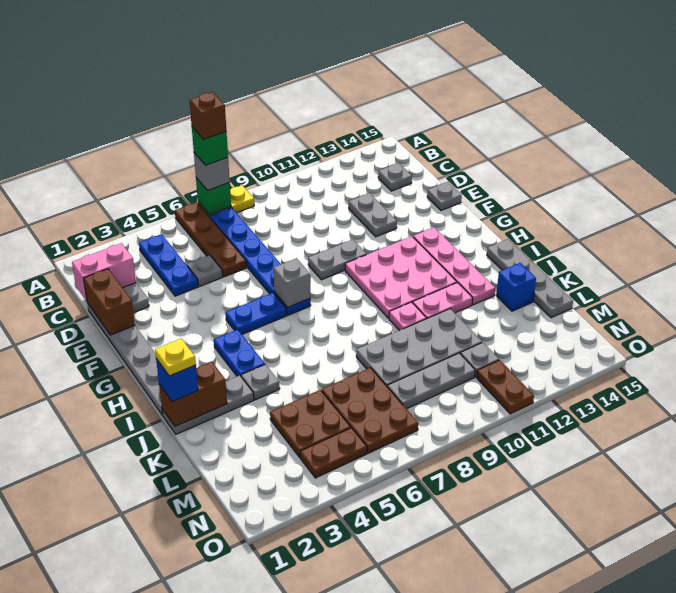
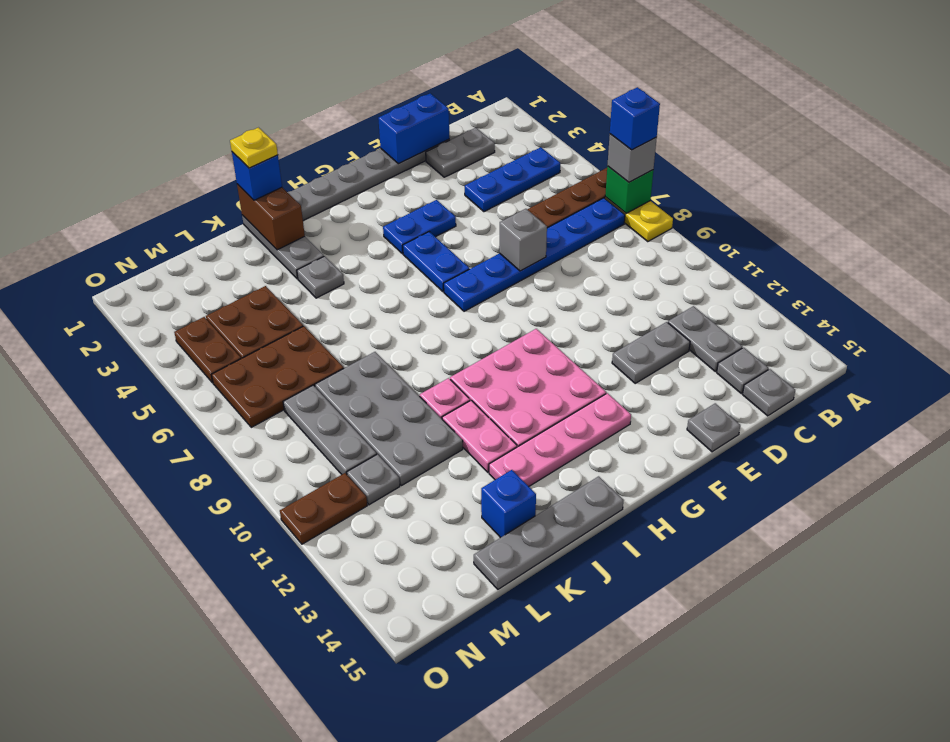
green 1x1 brick [192,127,228,165] -> blue 1x1 brick [610,87,660,150]
brown 1x1 brick [189,92,226,139] -> none
pink 1x2 brick [72,243,136,301] -> none
brown 1x2 brick [84,269,135,335] -> blue 1x2 brick [378,93,450,164]
grey 1x1 plate [187,255,223,286] -> grey 1x1 plate moved to [743,369,795,416]
grey 1x2 plate [308,240,366,280] -> grey 1x2 plate moved to [668,306,742,372]
grey 1x1 brick [273,258,311,307] -> grey 1x1 brick moved to [499,209,547,271]
blue 1x2 plate [214,330,265,376] -> blue 1x2 plate moved to [383,200,456,254]

